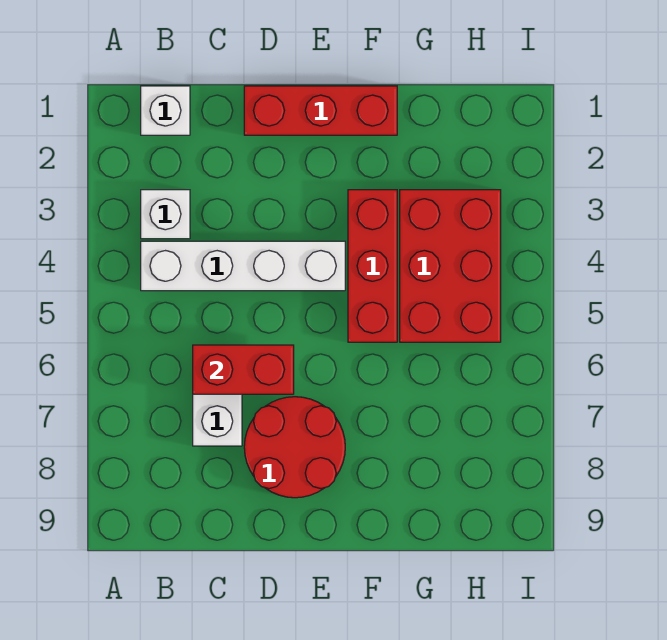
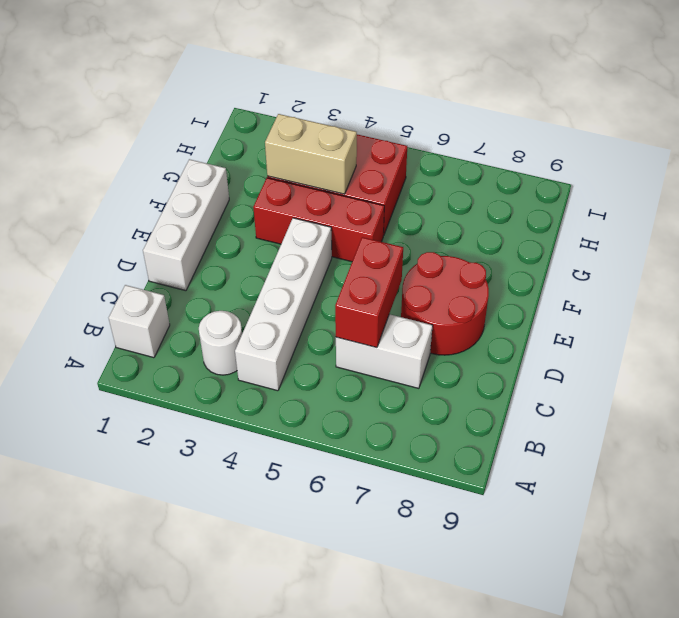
white 1x1 brick [141,190,190,239] -> white 1x1 round brick [199,311,242,375]
red 1x3 brick [244,86,397,135] -> white 1x3 brick [143,159,229,291]
none -> tan 1x2 brick [265,114,357,194]

